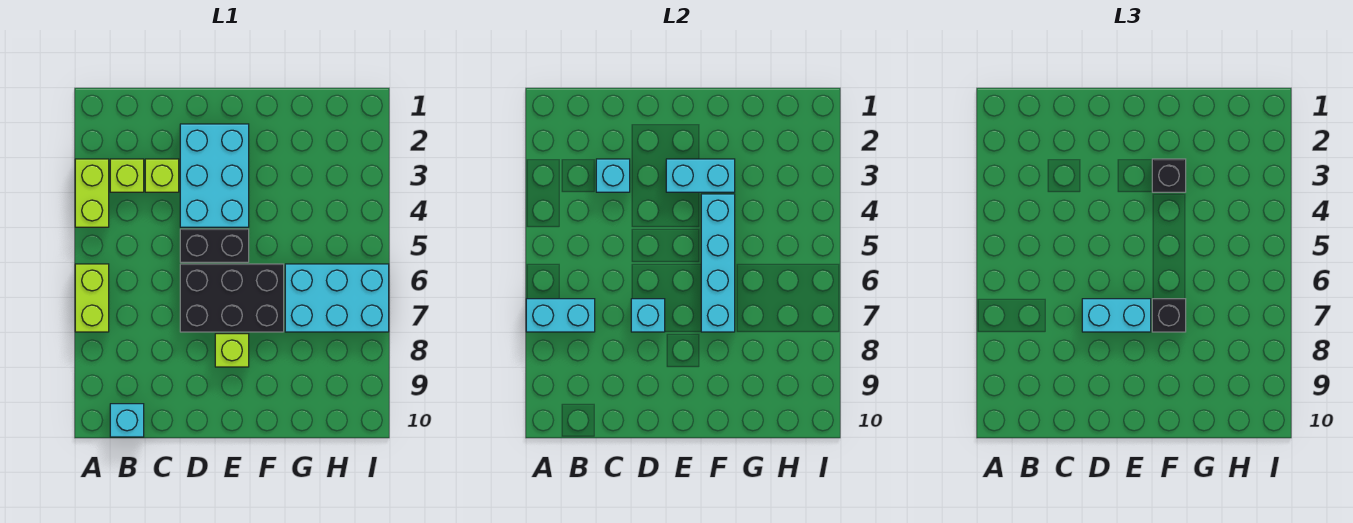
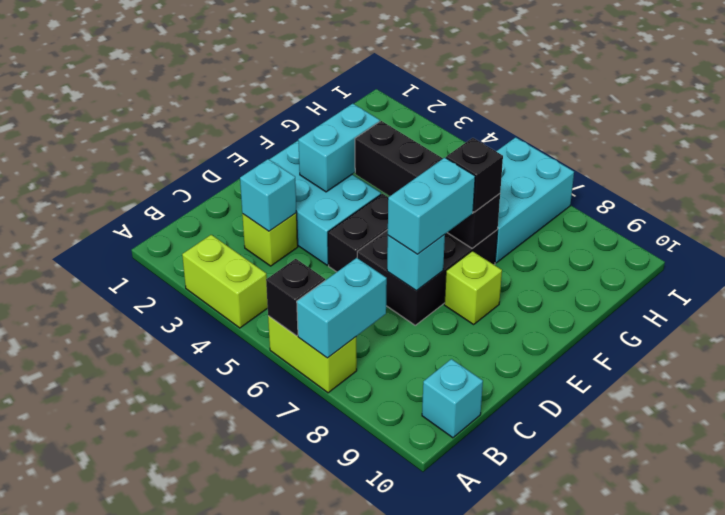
lime 1x1 brick [110,159,144,192] -> none
black 1x1 brick [1152,159,1186,192] -> black 1x1 brick moved to [266,259,325,336]
cyan 1x4 brick [701,194,735,332] -> black 1x4 brick [355,121,500,248]

